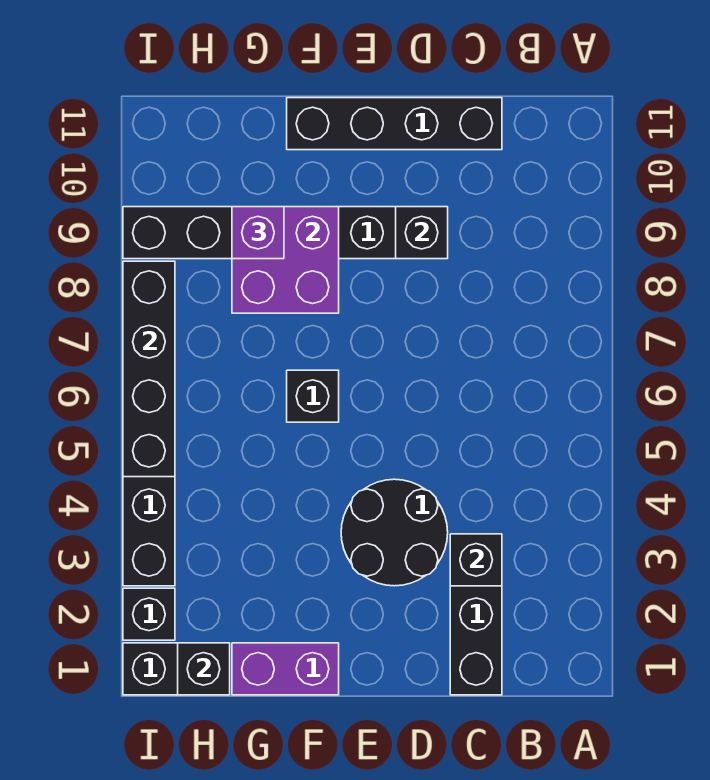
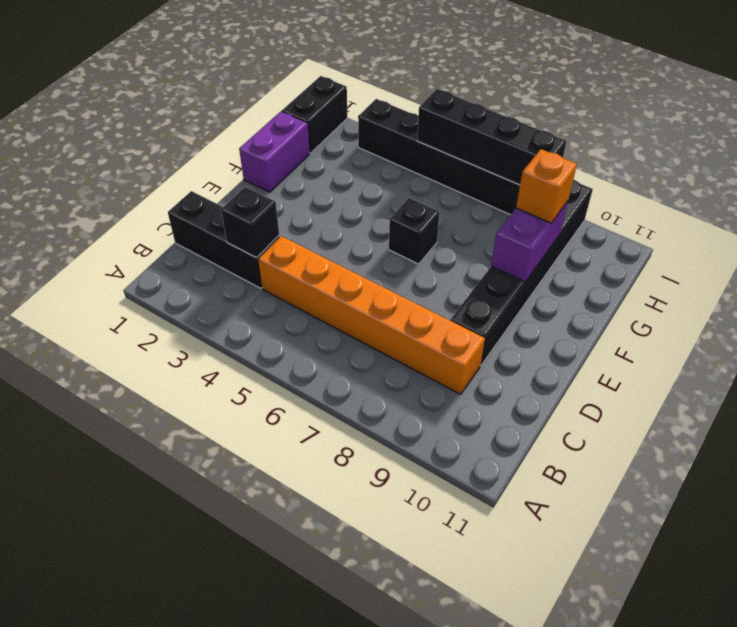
none -> orange 1x6 brick [258,236,485,394]
black 1x4 brick [287,98,502,150] -> none
black 2x2 round brick [341,479,448,586] -> none
black 1x1 brick [396,207,448,259] -> none
purple 2x2 brick [232,207,339,313] -> purple 1x2 brick [491,201,568,282]
purple 1x1 brick [232,207,284,259] -> orange 1x1 brick [516,149,577,223]
black 1x1 brick [178,643,230,695] -> none
black 1x1 brick [123,588,175,640] -> none

